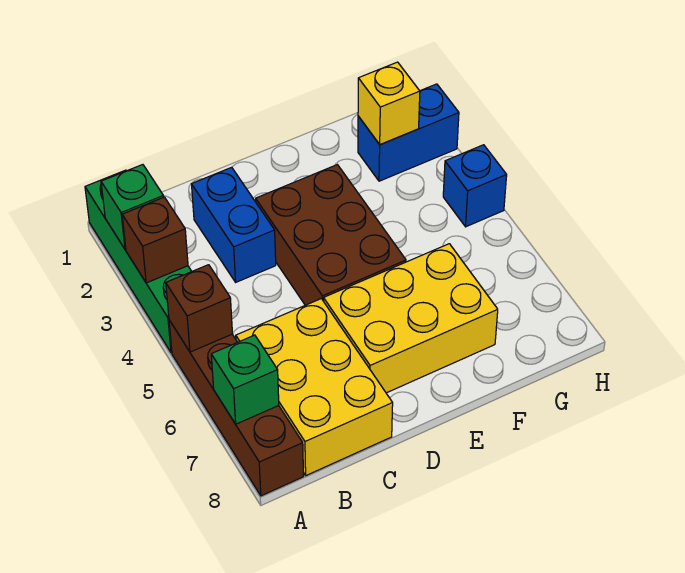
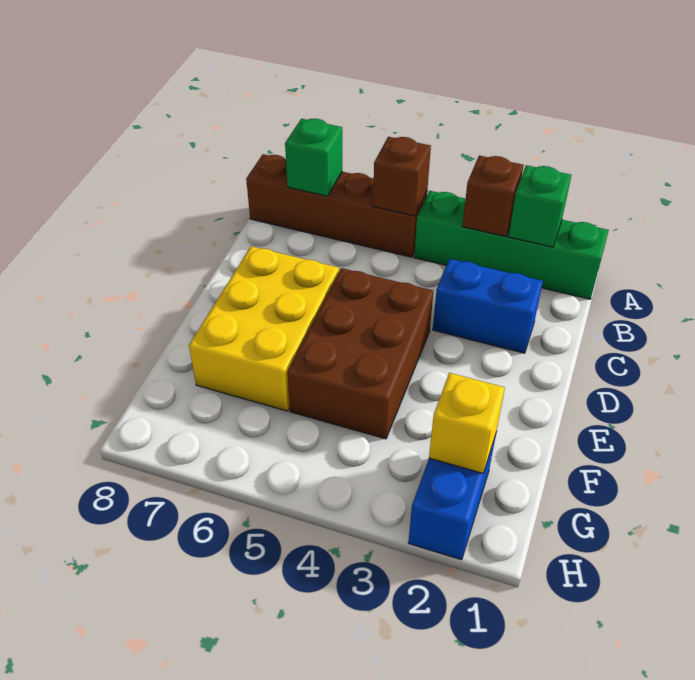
yellow 2x3 brick [236,299,393,475] -> none
brown 2x3 brick [256,165,406,305] -> brown 2x3 brick turned to [287,268,433,439]
blue 1x1 brick [443,145,507,227] -> none

